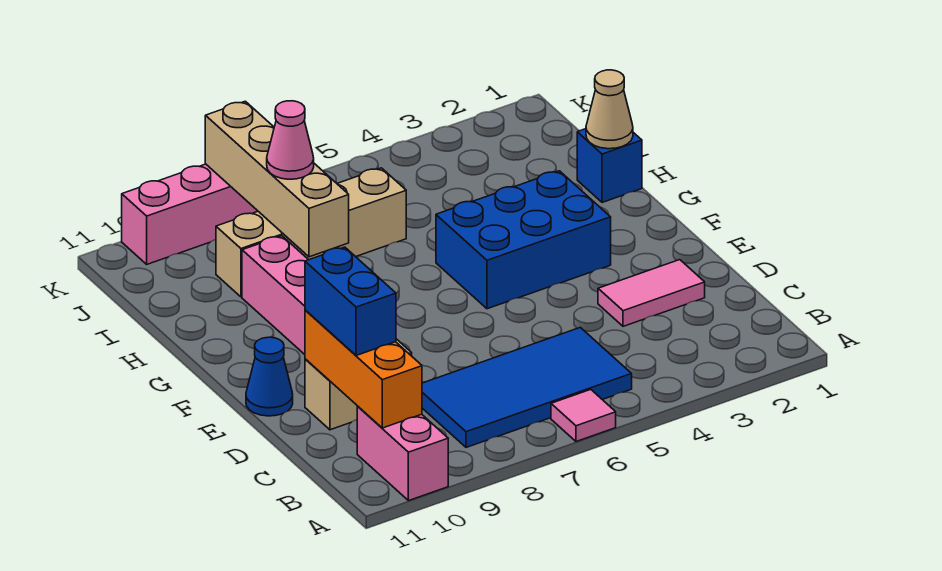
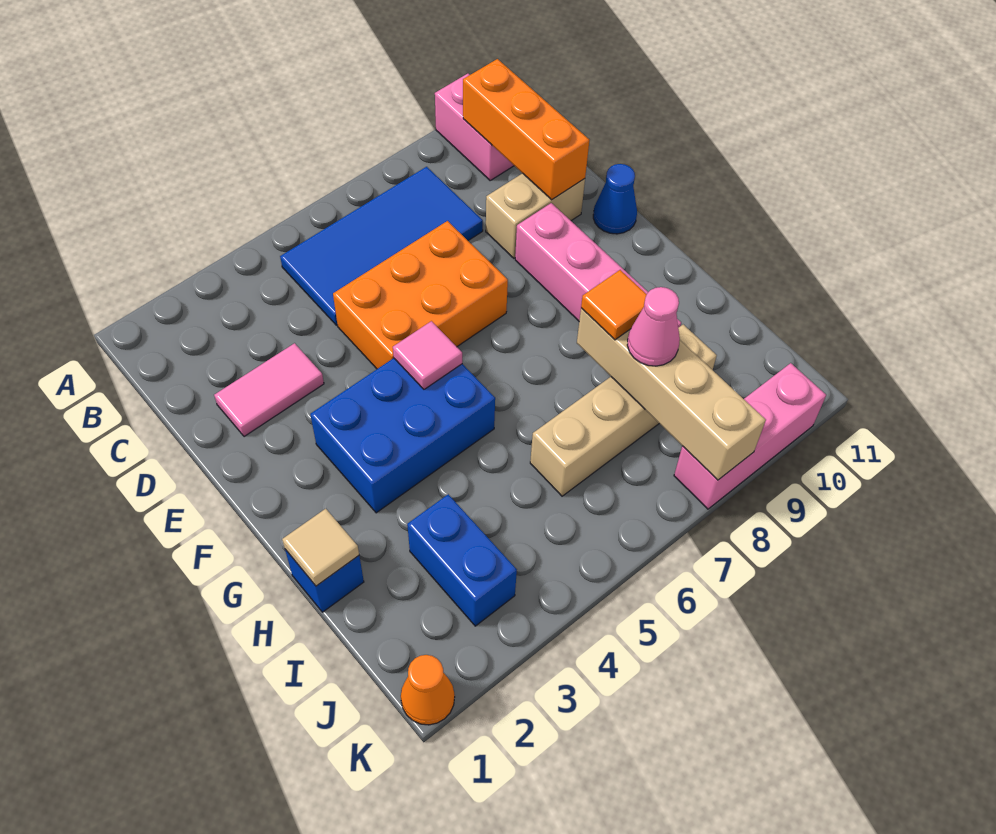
pink 1x1 tile [551,390,616,442] -> pink 1x1 tile moved to [393,321,462,389]
blue 1x2 brick [305,247,396,355] -> blue 1x2 brick moved to [407,494,517,626]
none -> orange 2x3 brick [333,221,508,369]
tan 1x1 cone [586,70,633,149] -> tan 1x1 tile [282,509,359,586]
none -> orange 1x1 tile [581,270,647,340]
none -> orange 1x1 cone [401,655,455,725]

